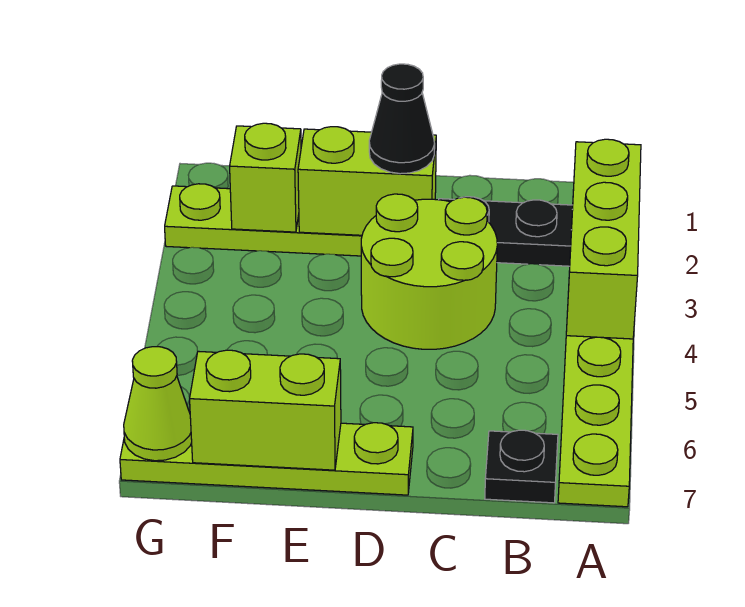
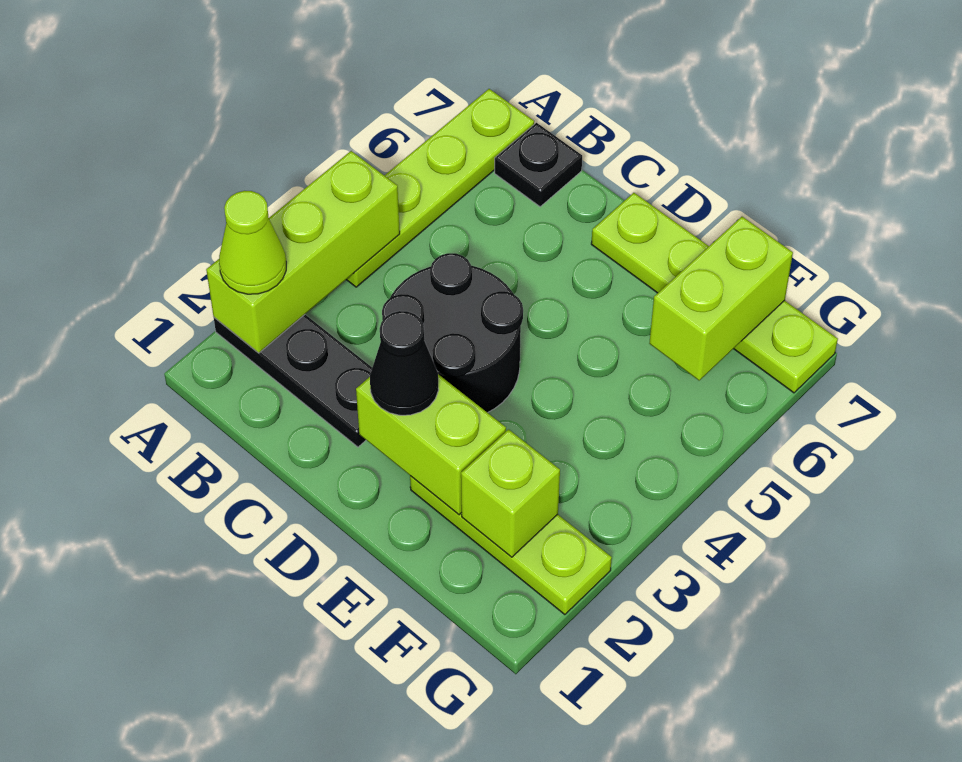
lime 2x2 round brick [361,194,497,349] -> black 2x2 round brick [382,253,523,413]
lime 1x2 brick [190,350,341,470] -> lime 1x2 brick turned to [649,217,793,380]
lime 1x1 cone [124,347,192,461] -> lime 1x1 cone moved to [219,191,286,294]

